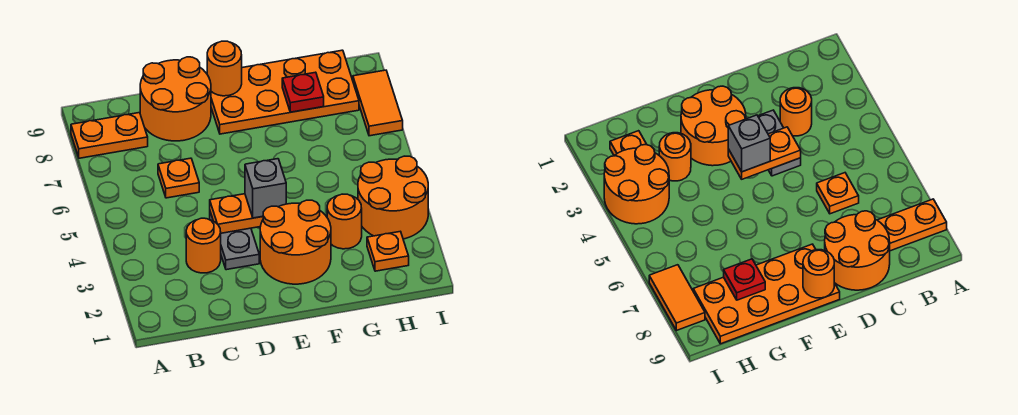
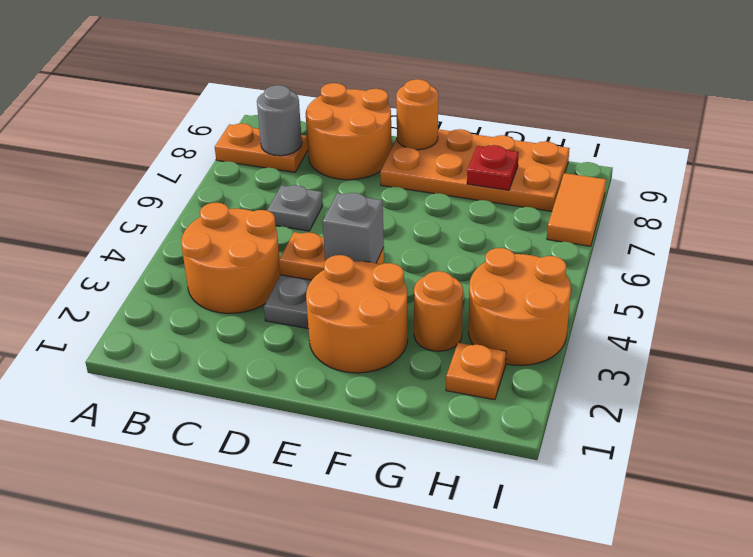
none -> grey 1x1 round brick [257,85,302,156]
orange 1x1 round brick [186,218,221,273] -> orange 2x2 round brick [181,203,280,313]
orange 1x1 plate [158,158,199,198] -> grey 1x1 plate [267,185,323,231]

